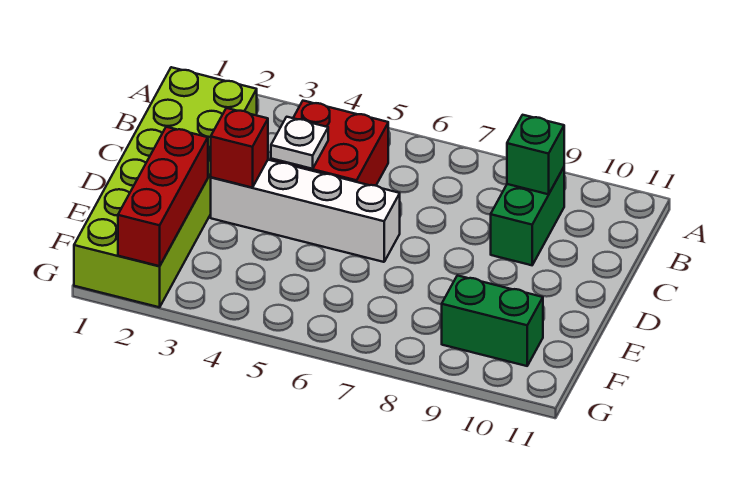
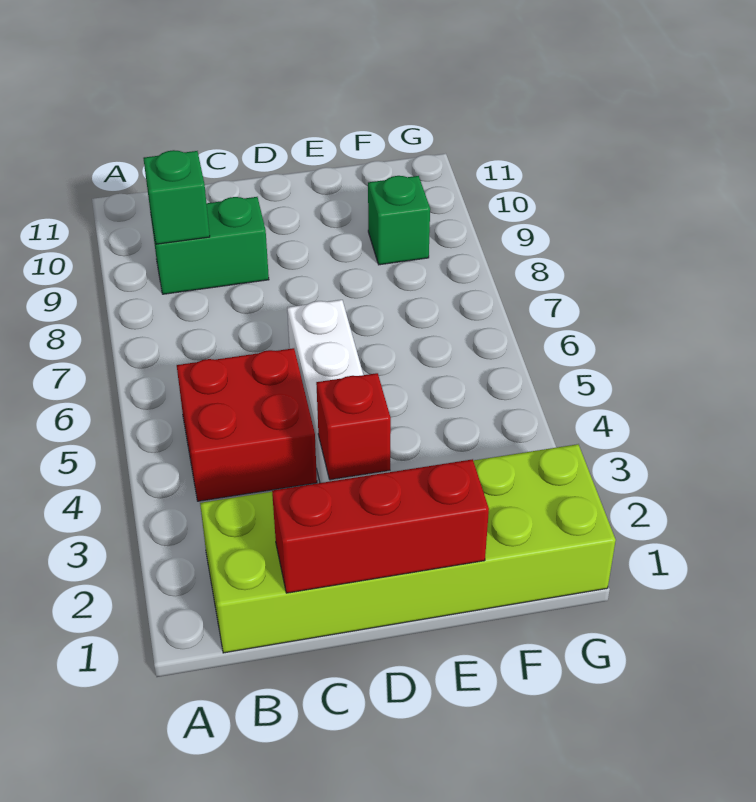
white 1x1 plate [271,117,328,169] -> none
red 1x3 brick [118,127,208,266] -> red 1x3 brick moved to [272,459,489,593]
green 1x2 brick [442,275,543,366] -> green 1x1 brick [368,176,430,265]

